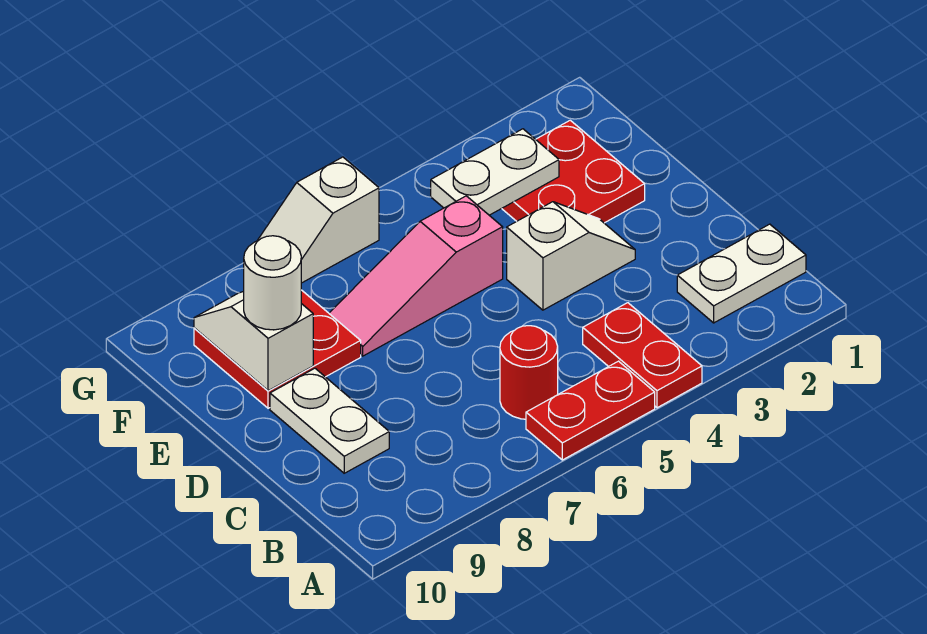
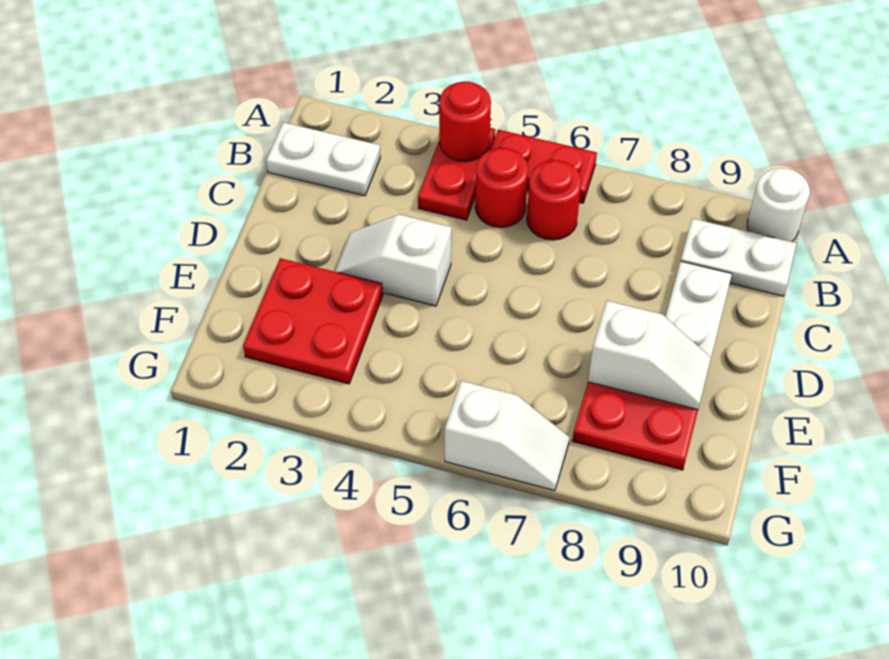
none -> red 1x1 round brick [439,81,491,162]
none -> red 1x1 round brick [475,148,528,228]
pink 1x3 slope [329,196,503,356] -> none
white 1x2 slope [194,292,313,391] -> white 1x2 slope turned to [588,301,711,410]
white 1x1 round brick [244,236,301,330] -> white 1x1 round brick moved to [747,168,810,242]
white 1x2 plate [431,129,559,215] -> white 1x2 plate moved to [681,218,797,296]

